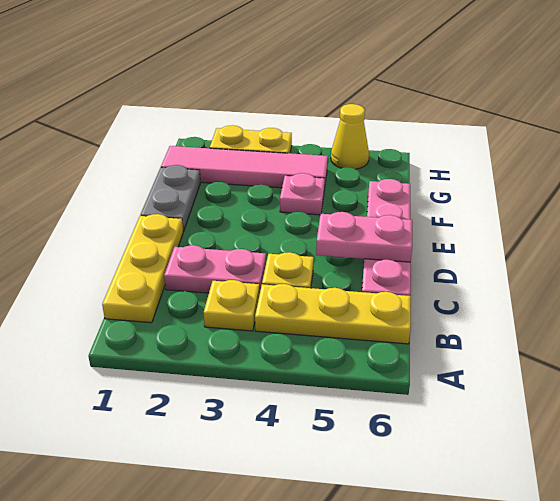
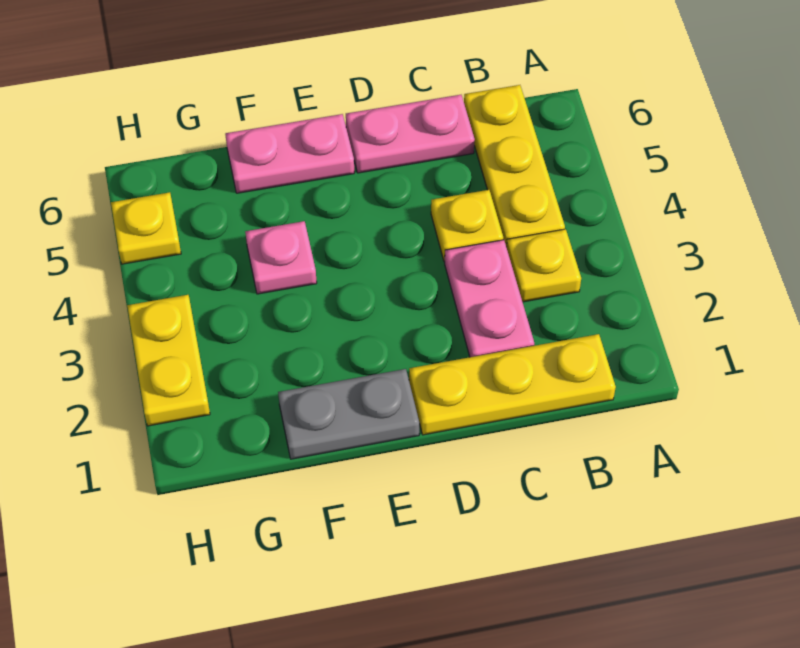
pink 1x2 plate [316,212,412,262] -> none
pink 1x4 tile [161,146,328,190] -> none
yellow 1x1 cone [331,104,369,169] -> yellow 1x1 plate [111,192,181,264]

